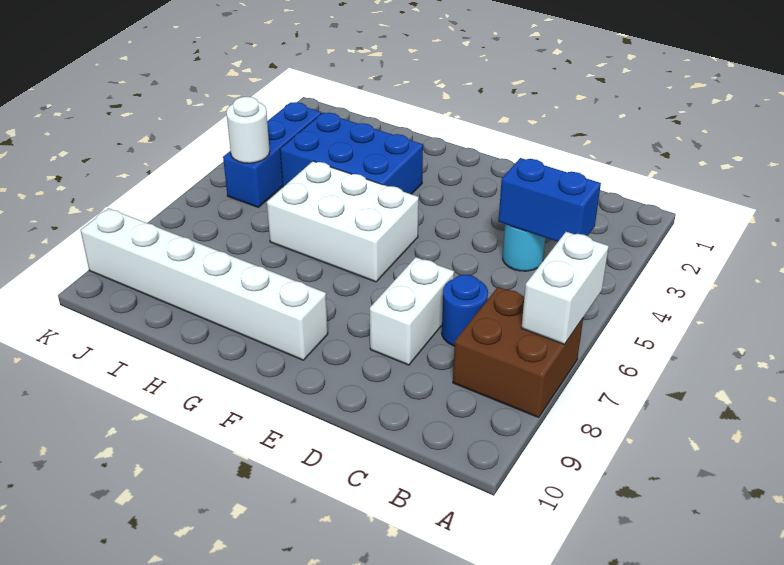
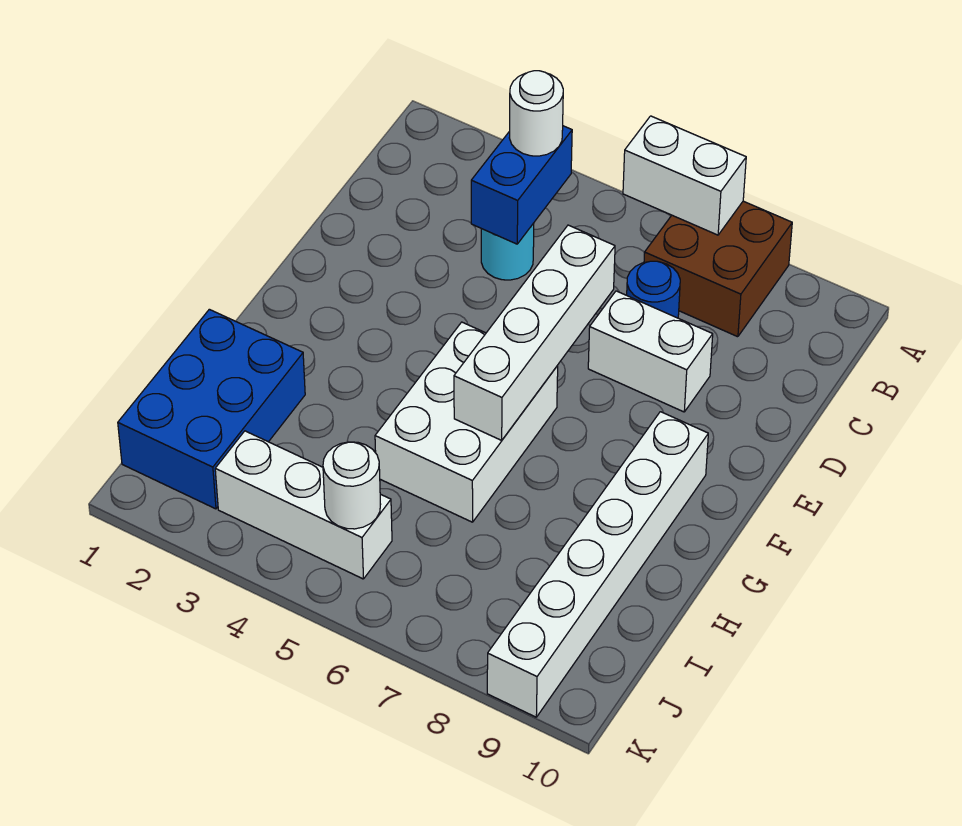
none -> white 1x1 round brick [509,71,563,156]
none -> white 1x4 brick [454,225,615,440]
blue 2x3 brick [280,113,423,194] -> blue 2x3 brick moved to [118,309,305,509]
blue 1x3 brick [223,102,322,207] -> white 1x3 brick [215,431,392,579]

